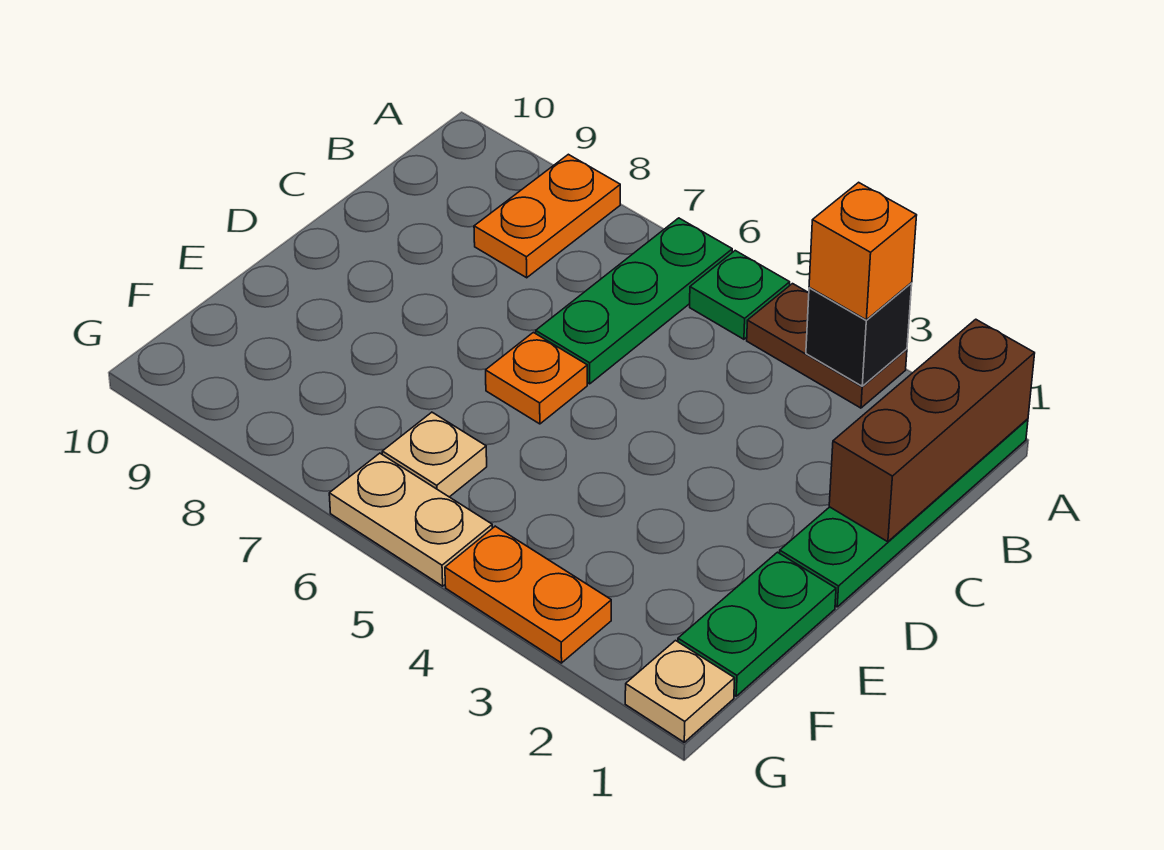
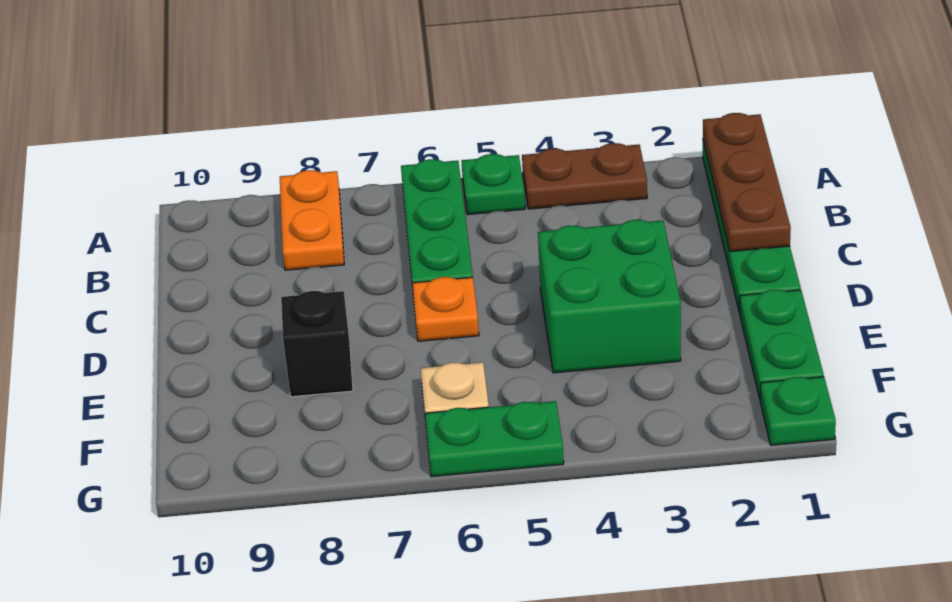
brown 1x3 brick [829,319,1035,542] -> brown 1x3 plate [703,113,791,252]
black 1x1 brick [806,283,912,386] -> black 1x1 brick moved to [281,291,353,397]
orange 1x1 brick [809,182,917,320] -> none
none -> green 2x2 brick [538,220,681,373]
tan 1x1 plate [625,641,735,742] -> green 1x1 plate [760,377,836,445]
orange 1x2 plate [445,526,611,663] -> none
tan 1x2 plate [329,453,492,586] -> green 1x2 plate [425,401,564,477]

